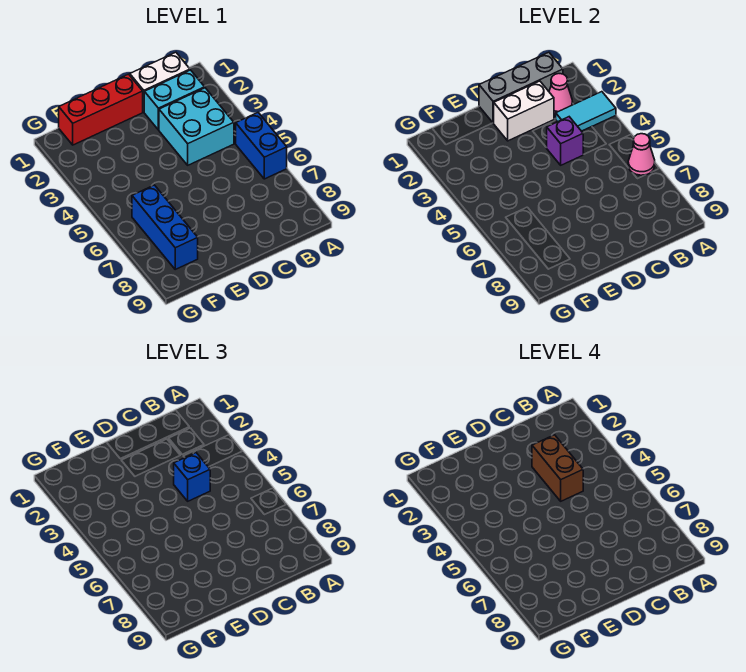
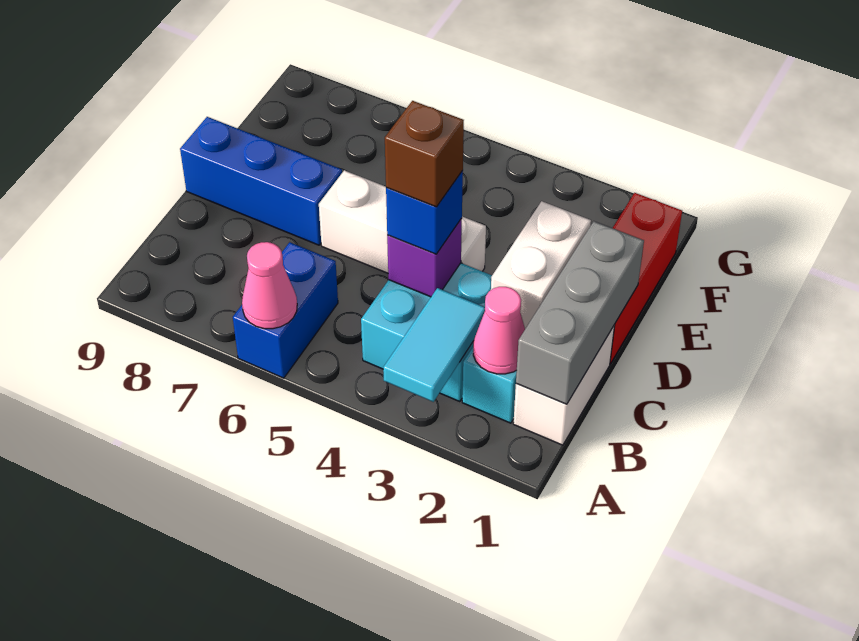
blue 1x2 brick [236,113,287,179] -> blue 1x2 brick turned to [233,242,338,378]
brown 1x2 brick [532,435,583,501] -> brown 1x1 brick [385,101,464,207]
none -> white 1x3 brick [319,170,486,273]
blue 1x3 brick [132,185,198,269] -> blue 1x3 brick moved to [180,117,342,245]

